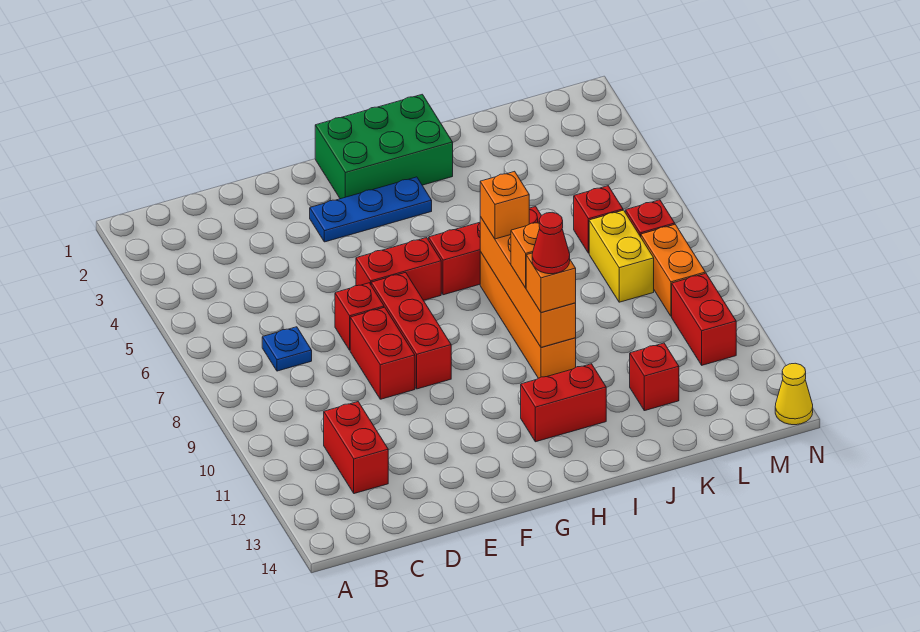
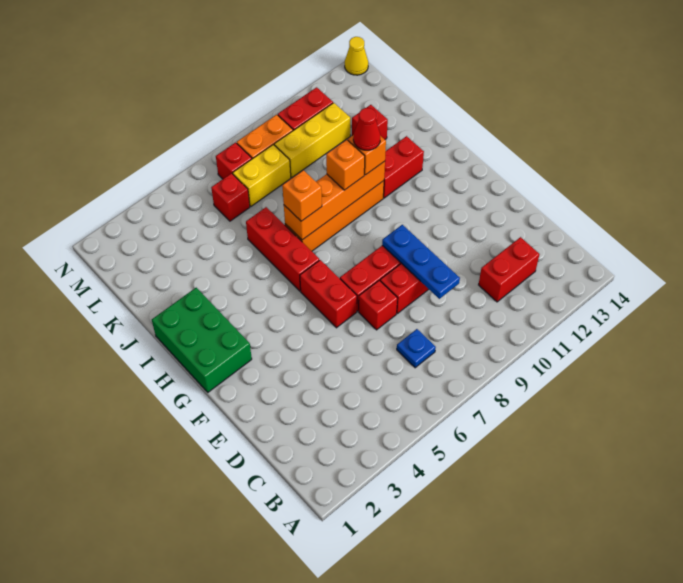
blue 1x3 plate [310,177,432,242] -> blue 1x3 plate moved to [382,225,460,299]
red 1x2 brick [521,364,606,442] -> red 1x2 brick turned to [383,136,424,198]
none -> yellow 1x3 brick [274,103,350,178]

